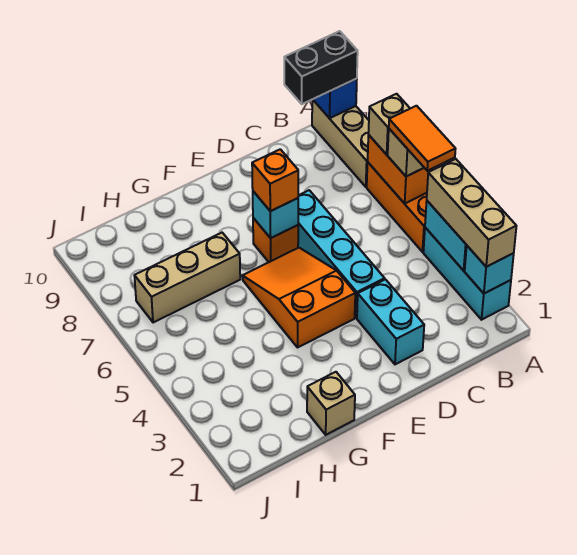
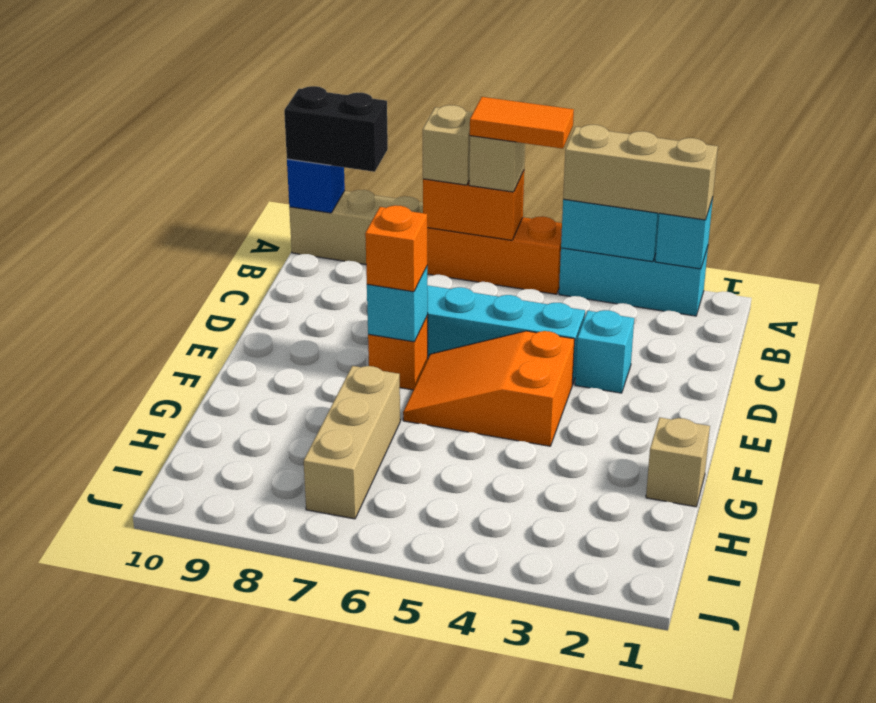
black 1x2 brick [284,31,358,104] -> black 1x2 brick turned to [284,86,388,172]
cyan 1x2 brick [357,279,424,364] -> cyan 1x1 brick [575,310,634,393]

